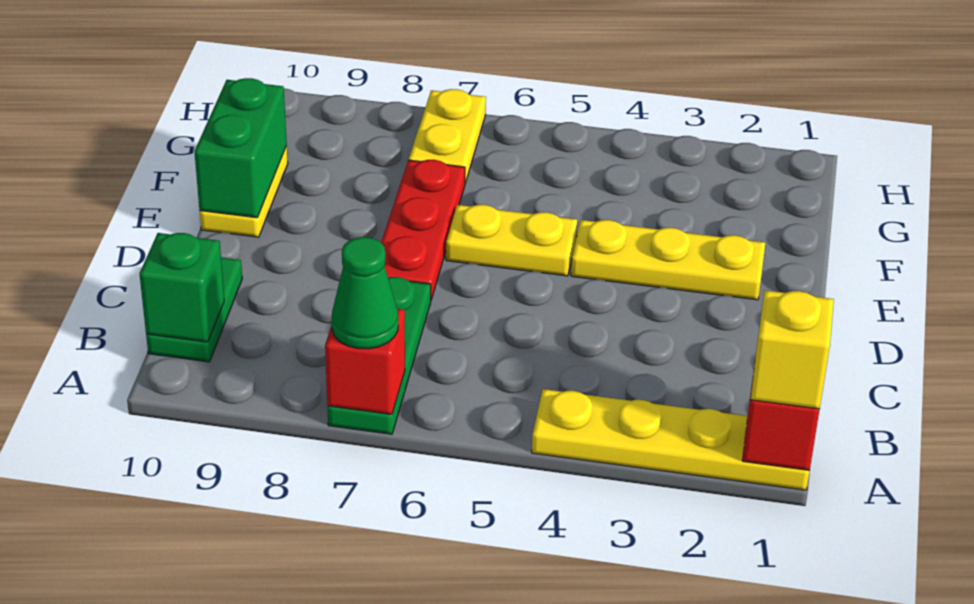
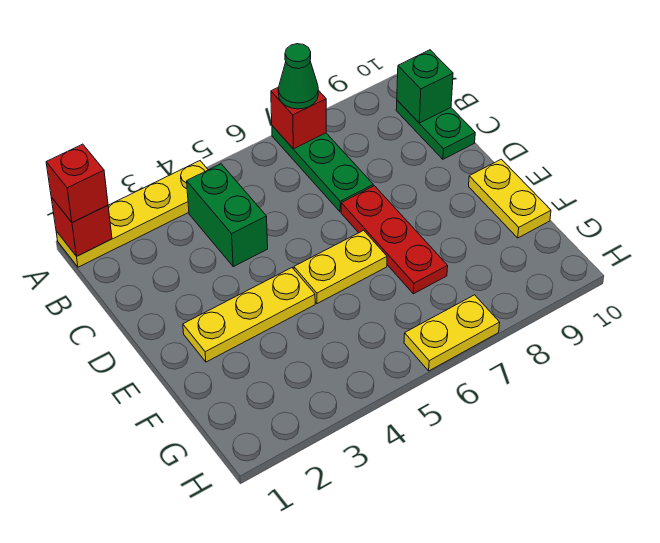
yellow 1x1 brick [750,290,834,409] -> red 1x1 brick [46,144,108,223]
green 1x2 brick [194,78,287,218] -> green 1x2 brick moved to [187,164,268,267]
yellow 1x2 plate [409,89,486,183] -> yellow 1x2 plate turned to [404,295,500,371]

